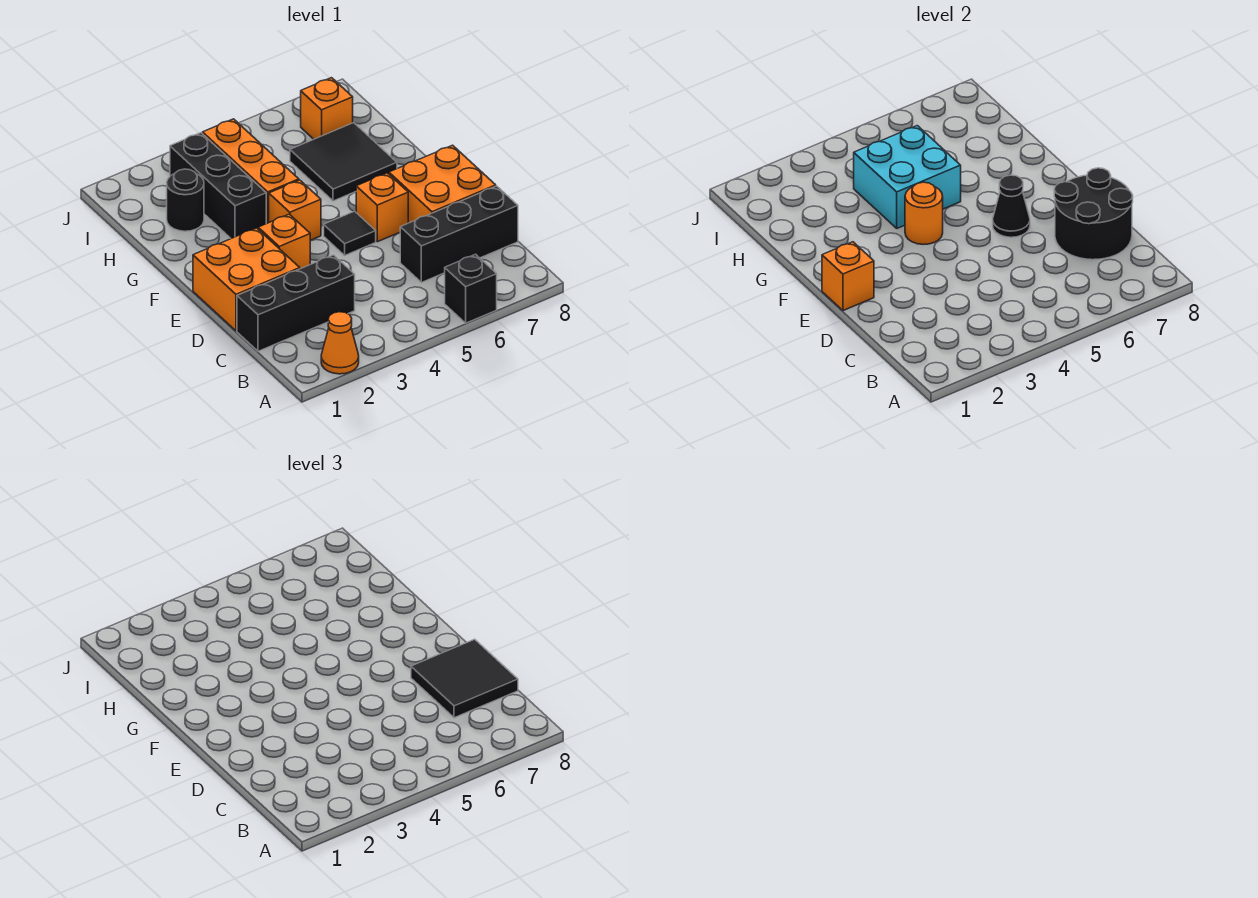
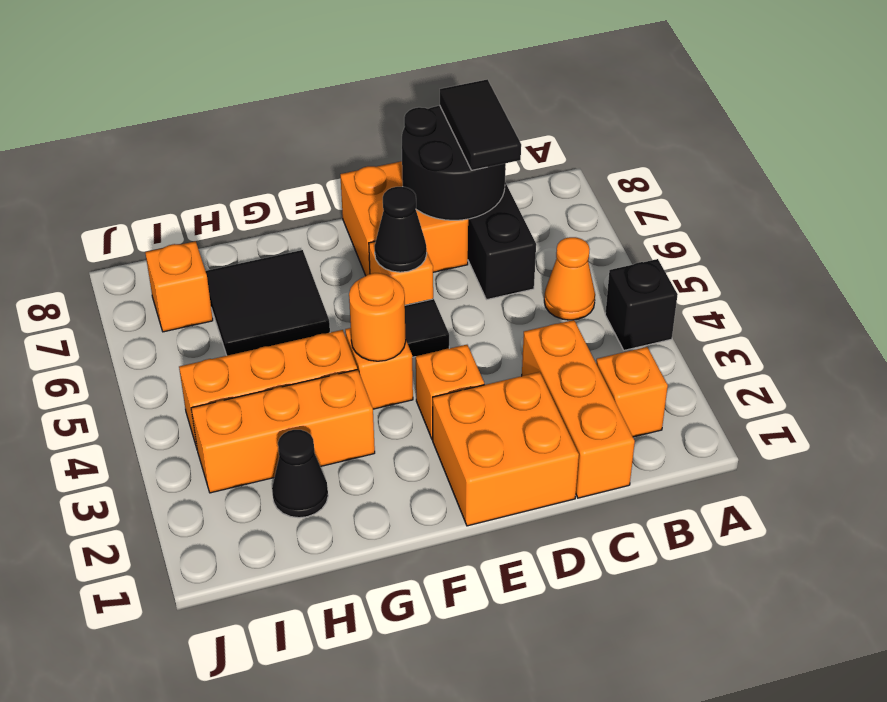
orange 1x1 cone [321,312,359,374] -> orange 1x1 cone moved to [544,237,595,320]
black 1x1 brick [445,254,497,323] -> black 1x1 brick moved to [605,259,678,350]
black 1x3 brick [237,255,355,351] -> orange 1x3 brick [522,320,635,498]
black 2x2 tile [411,639,518,718] -> black 1x2 tile [440,79,521,170]
orange 1x1 brick [822,242,874,311] -> orange 1x1 brick moved to [596,347,668,437]
black 1x3 brick [170,133,266,238] -> orange 1x3 brick [191,370,375,493]
cyan 2x2 brick [854,126,961,228] -> none
black 1x1 round brick [167,169,204,231] -> black 1x1 cone [272,430,328,518]

